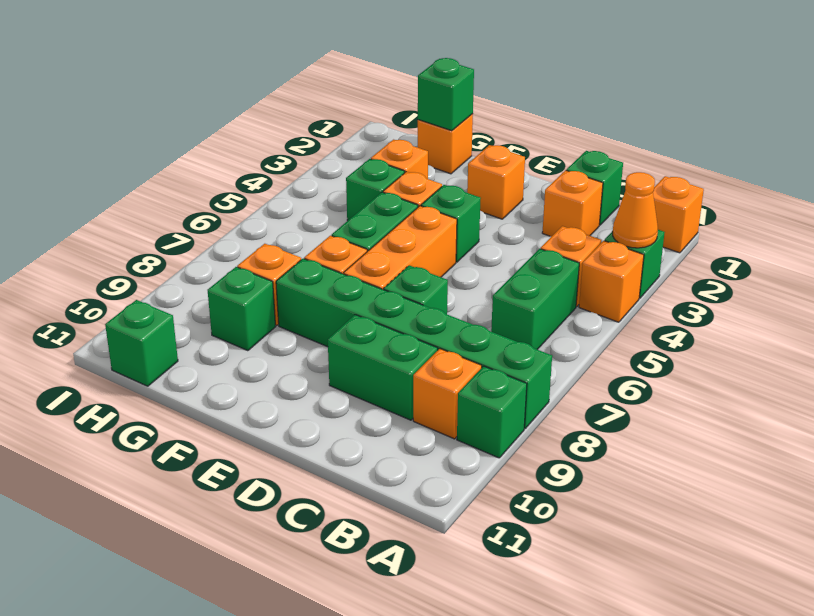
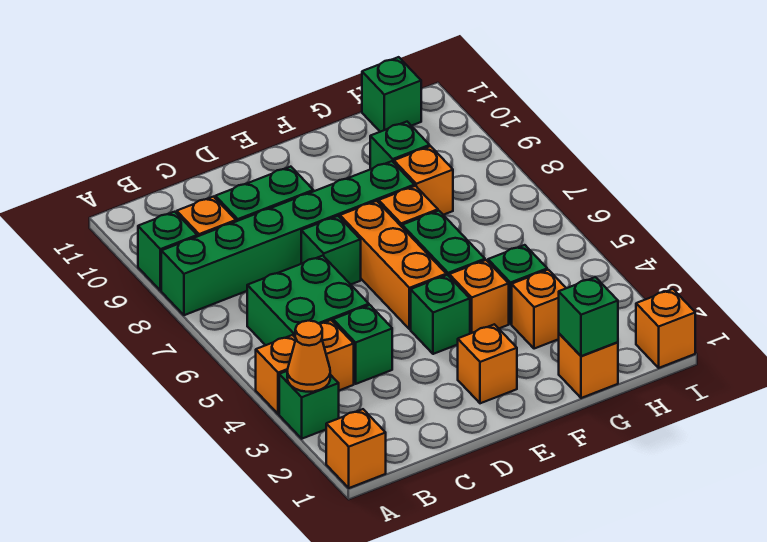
green 1x2 brick [491,249,579,350] -> green 2x2 brick [247,256,369,345]
green 1x1 brick [566,151,623,225] -> green 1x1 brick moved to [333,305,392,384]
orange 1x1 brick [542,170,603,237] -> orange 1x1 brick moved to [636,289,695,368]

